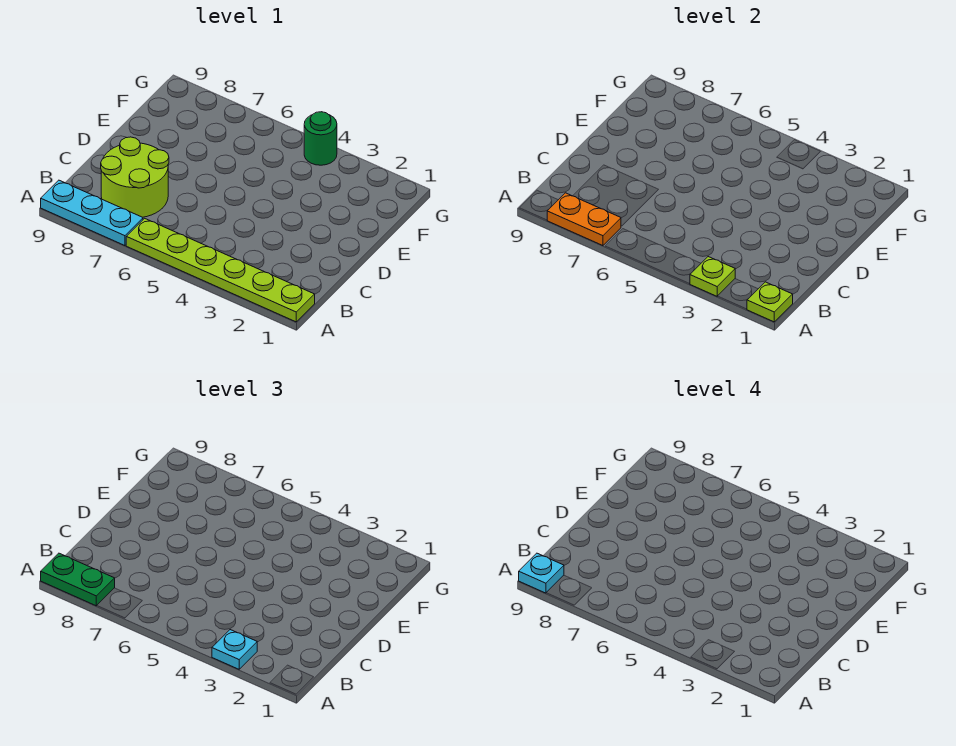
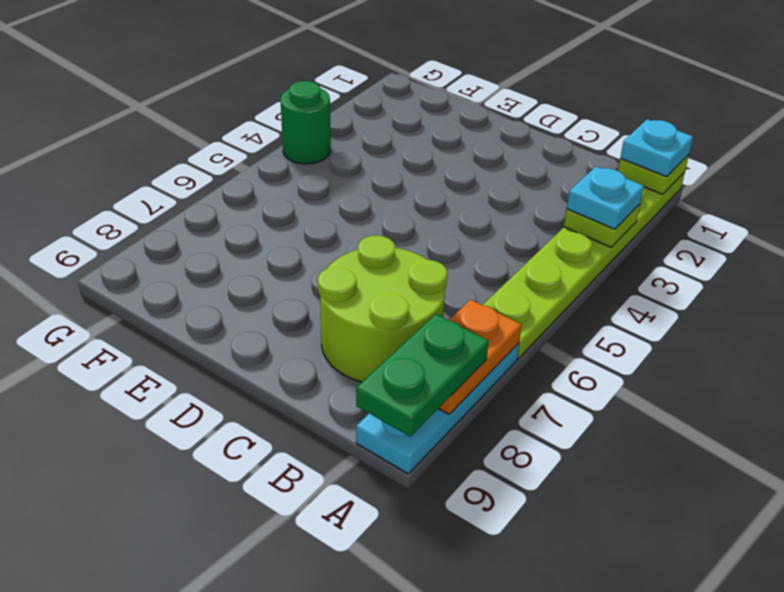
cyan 1x1 plate [519,553,564,593] -> cyan 1x1 plate moved to [620,119,693,177]

